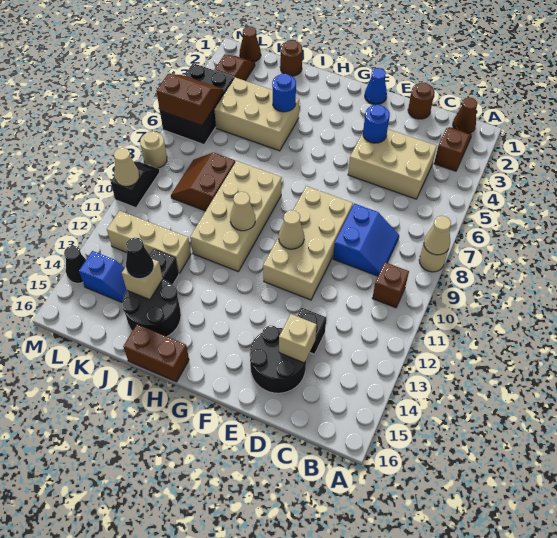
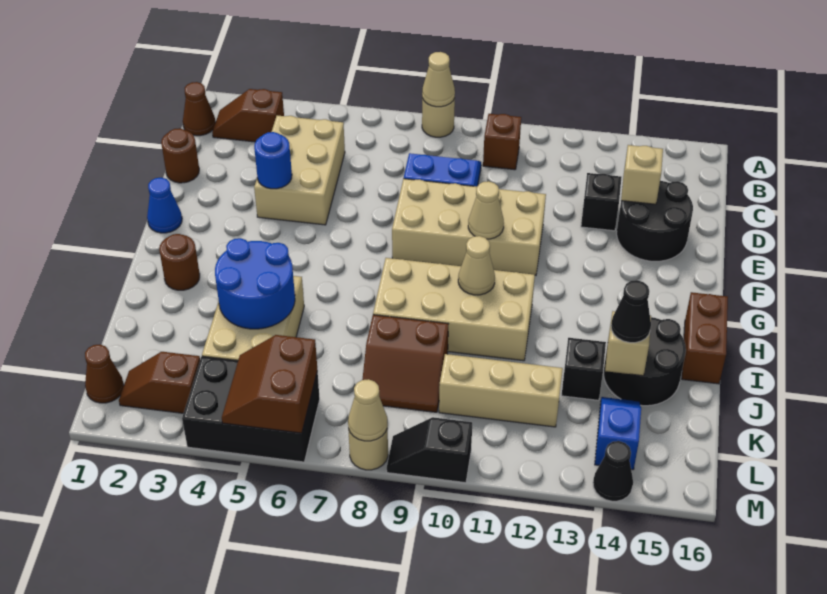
blue 1x1 round brick [272,74,296,112] -> blue 2x2 round brick [215,238,295,329]
brown 1x1 round brick [280,40,302,76] -> brown 1x1 round brick moved to [159,234,200,290]
tan 1x3 brick [107,211,191,273] -> tan 1x3 brick turned to [439,354,563,427]
tan 1x1 cone [114,148,139,186] -> tan 1x1 cone moved to [348,379,387,441]

